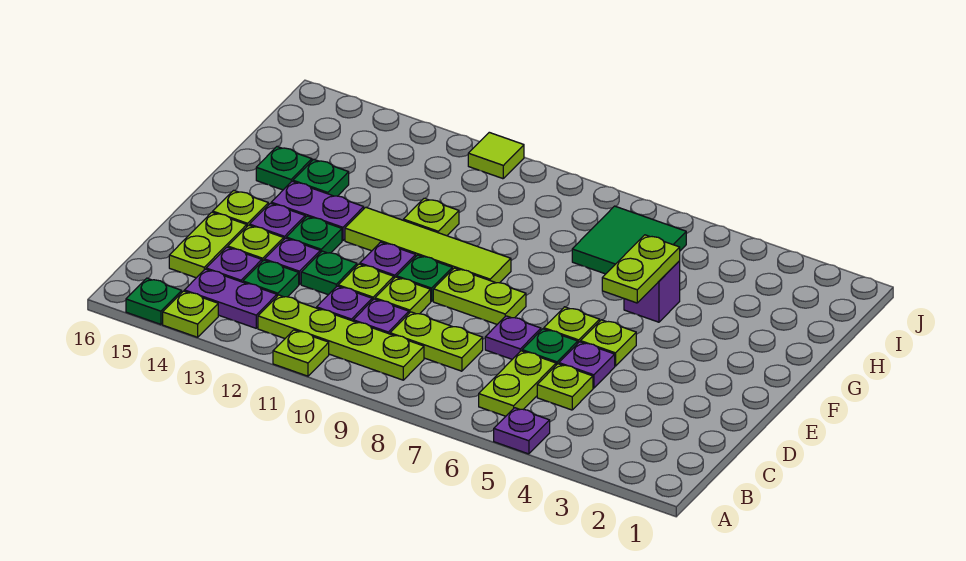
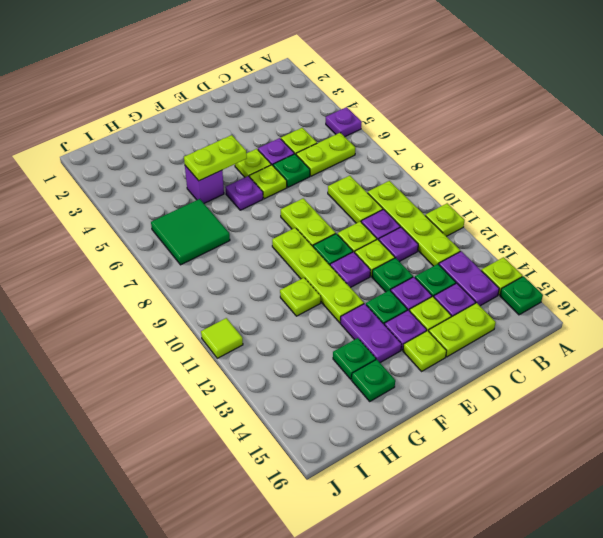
purple 1x1 plate [485,316,541,359] -> purple 1x1 plate moved to [225,176,263,210]
lime 1x4 tile [345,207,511,283] -> lime 1x4 plate [272,228,364,323]

